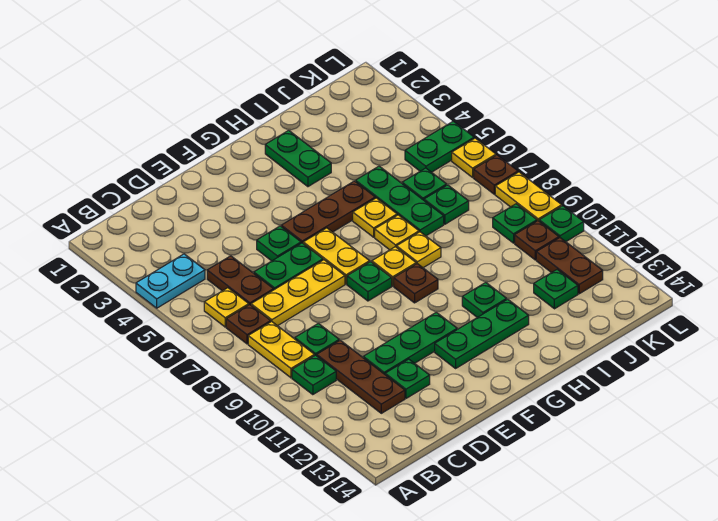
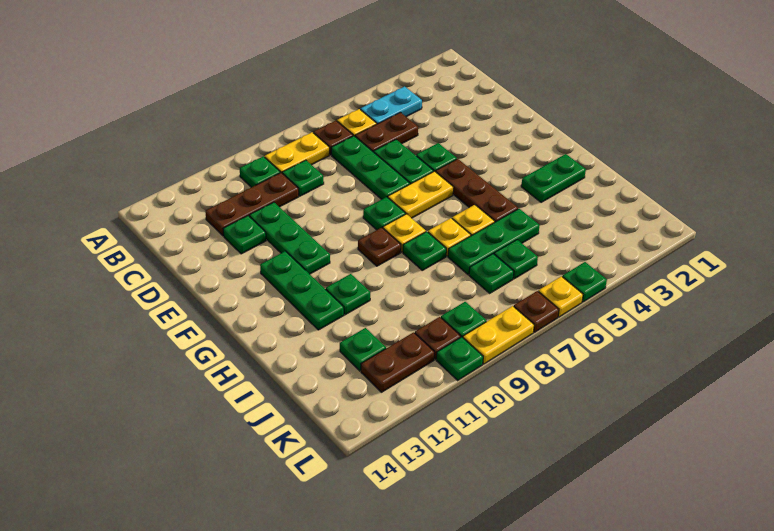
cyan 1x2 plate [136,254,205,308] -> cyan 1x2 plate turned to [360,86,422,124]
yellow 1x3 plate [251,260,345,326] -> green 1x3 plate [331,136,410,199]
yellow 1x1 plate [397,232,441,268] -> green 1x1 plate [403,232,446,270]
green 1x2 plate [405,121,474,172] -> green 1x1 plate [562,262,607,302]

